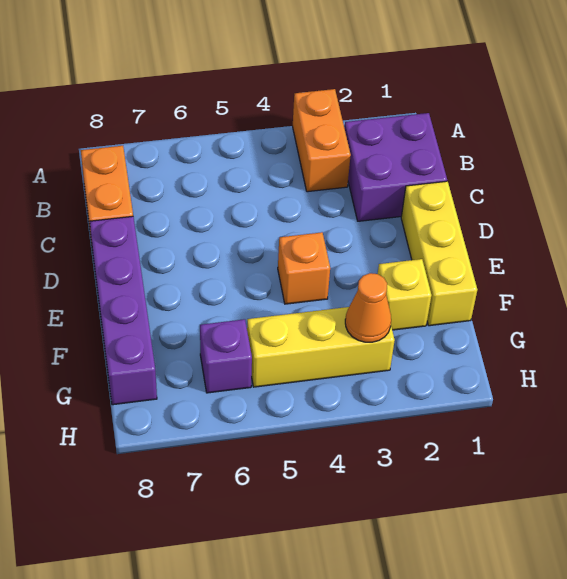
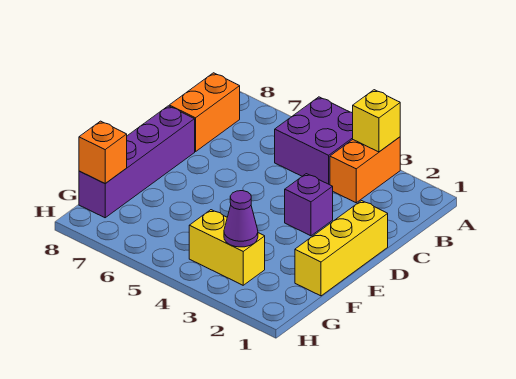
purple 2x2 brick [344,113,447,221] -> purple 2x2 brick moved to [275,97,353,185]
orange 1x1 brick [278,232,330,304] -> orange 1x1 brick moved to [79,121,127,183]
yellow 1x1 brick [378,259,432,330] -> yellow 1x1 brick moved to [353,90,400,152]
yellow 1x3 brick [247,307,395,387] -> yellow 1x2 brick [189,210,265,285]
orange 1x1 cone [345,273,391,342] -> purple 1x1 cone [224,191,258,247]
purple 1x1 brick [200,319,252,393] -> purple 1x1 brick moved to [285,174,333,236]

